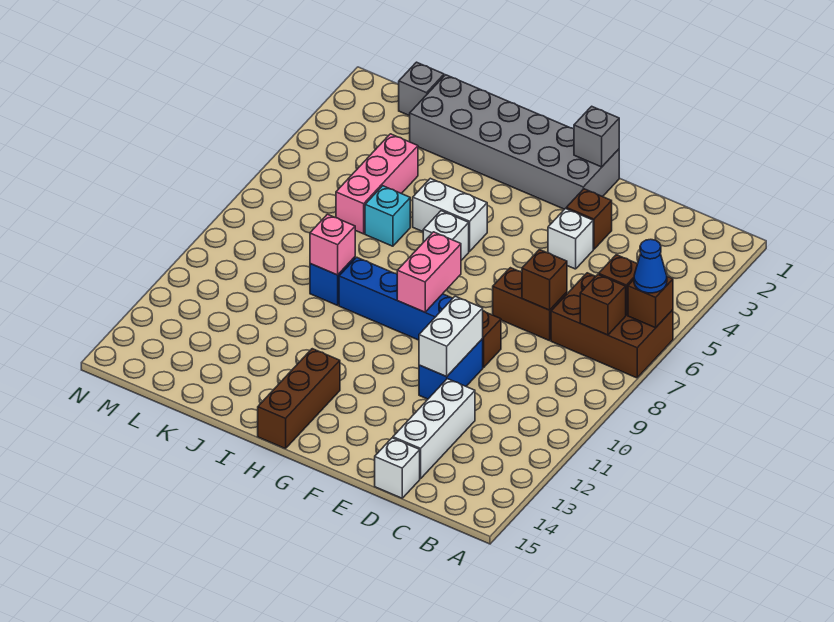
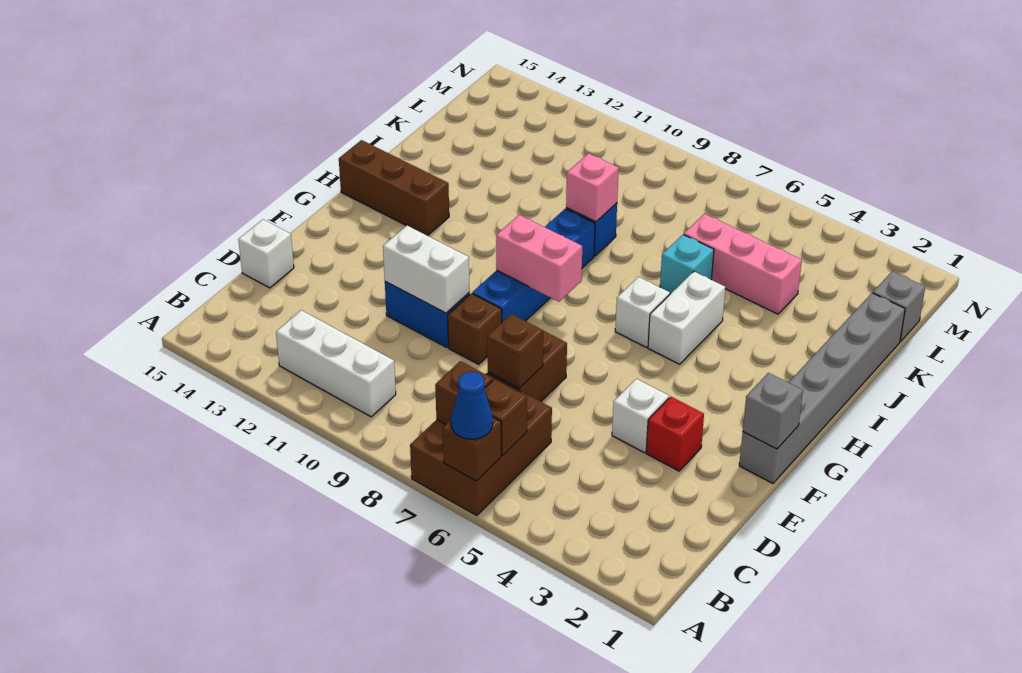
white 1x3 brick [393,379,475,479] -> white 1x3 brick moved to [276,310,396,417]
brown 1x1 brick [566,189,612,249] -> red 1x1 brick [646,397,704,471]
grey 2x6 brick [410,75,619,209] -> grey 1x6 brick [739,293,905,483]

